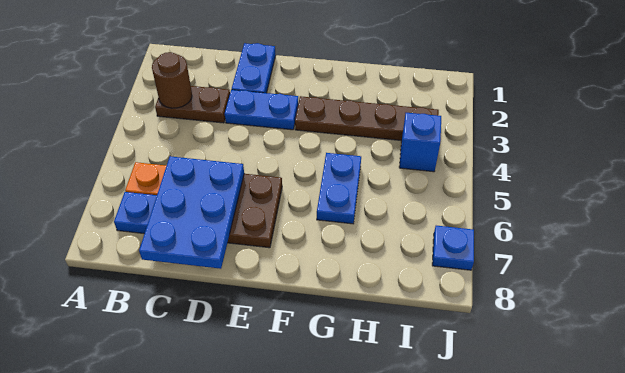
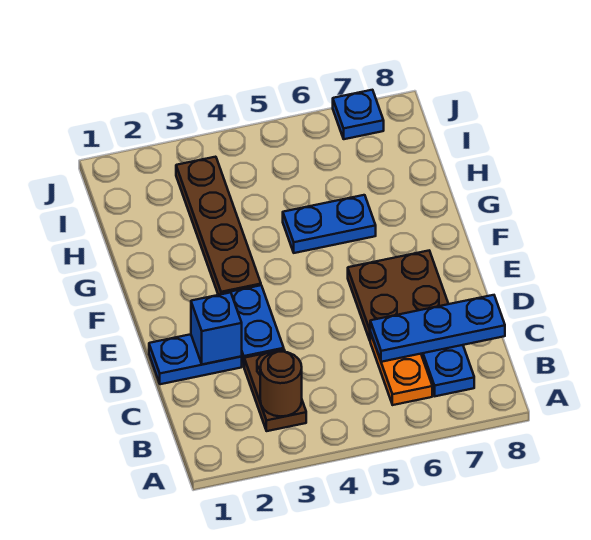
blue 2x3 plate [139,156,244,269] -> blue 1x3 plate [370,295,505,362]
blue 1x1 brick [399,113,441,172] -> blue 1x1 brick moved to [191,292,242,364]

